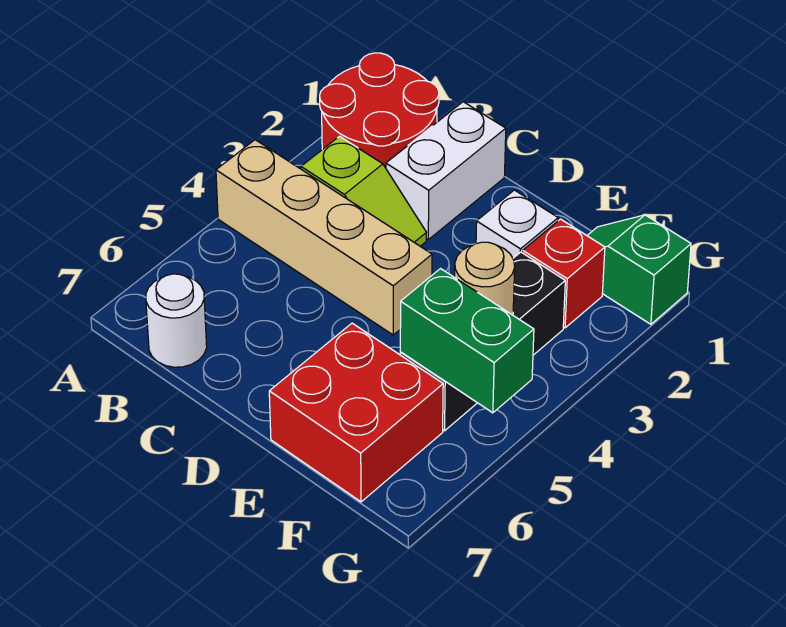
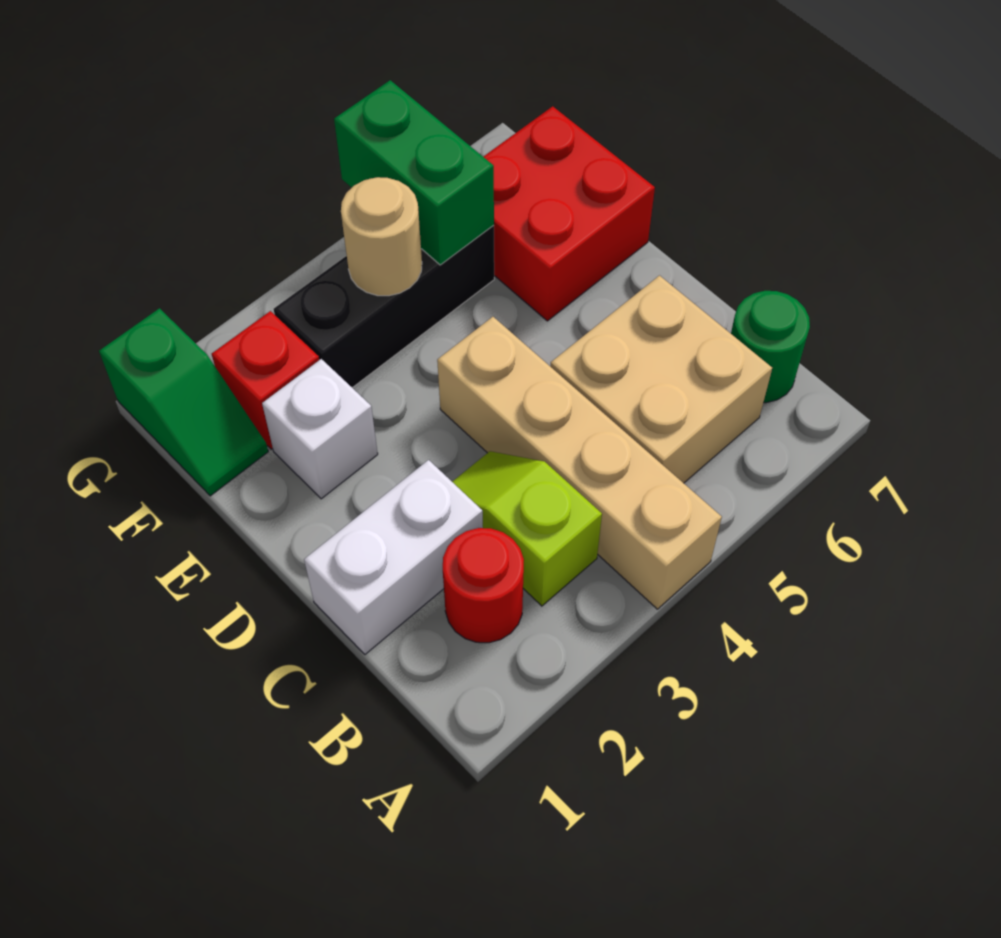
red 2x2 round brick [320,53,439,168] -> red 1x1 round brick [443,528,524,643]
none -> tan 2x2 brick [550,276,772,483]
white 1x1 round brick [146,274,207,367] -> green 1x1 round brick [731,291,810,403]

